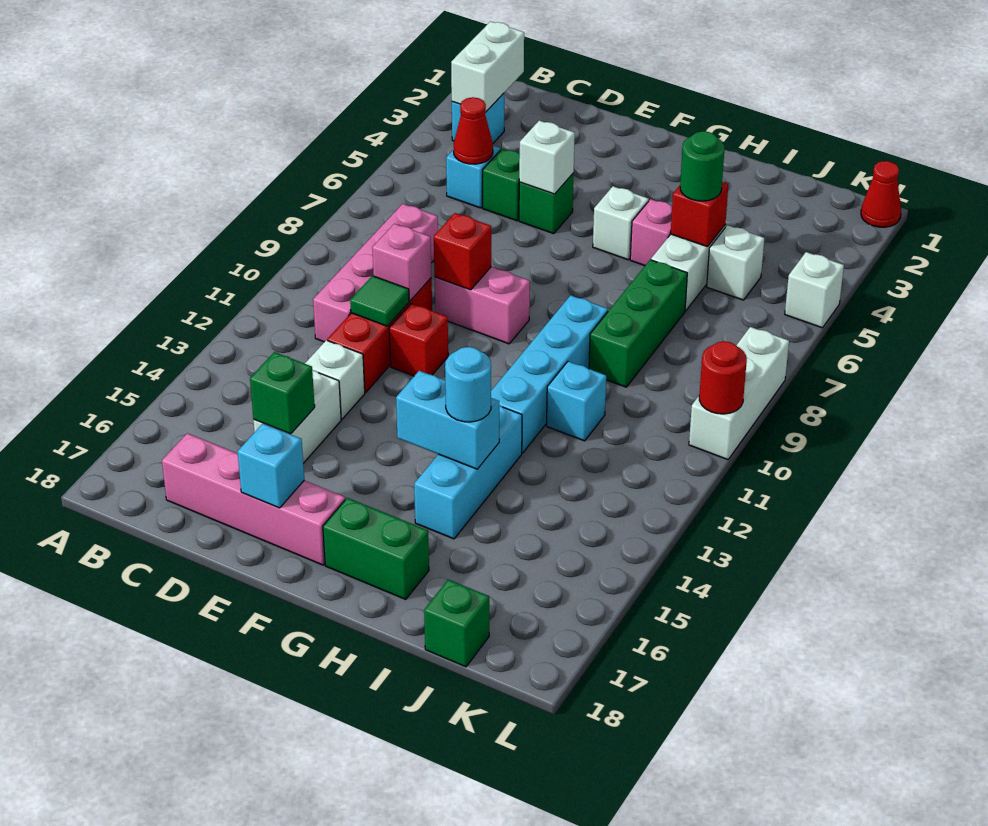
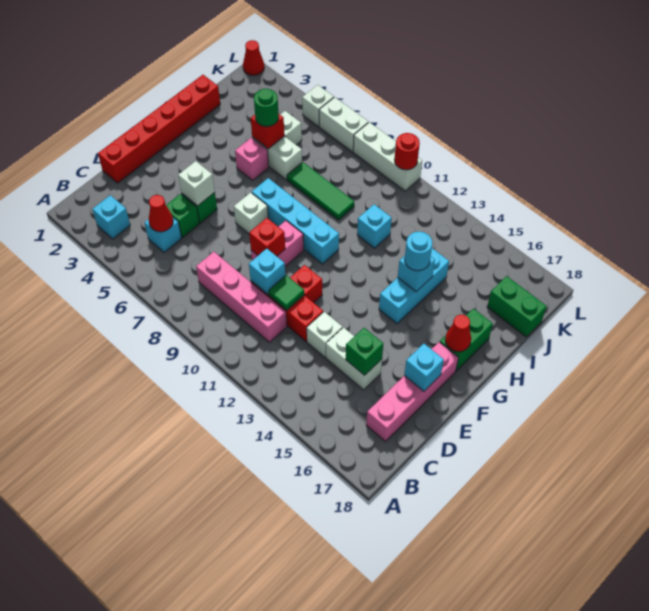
white 1x2 brick [451,21,524,112] -> white 1x2 brick moved to [319,97,368,152]
none -> red 1x6 brick [98,75,220,183]
pink 1x1 brick [372,224,432,301] -> cyan 1x1 brick [249,249,285,295]
white 1x1 brick [593,186,649,260] -> white 1x1 brick moved to [234,192,268,234]
cyan 1x2 brick [396,371,499,469] -> cyan 1x1 brick [398,256,435,292]
none -> red 1x1 cone [445,315,471,352]
cyan 1x4 brick [491,295,608,453] -> cyan 1x4 brick moved to [252,178,339,264]
cyan 1x3 brick [414,405,522,539] -> cyan 1x3 brick turned to [379,248,449,324]
green 1x3 brick [589,260,687,387] -> green 1x3 tile [287,162,354,220]
green 1x1 brick [424,580,489,667] -> green 1x2 brick [487,276,547,337]

